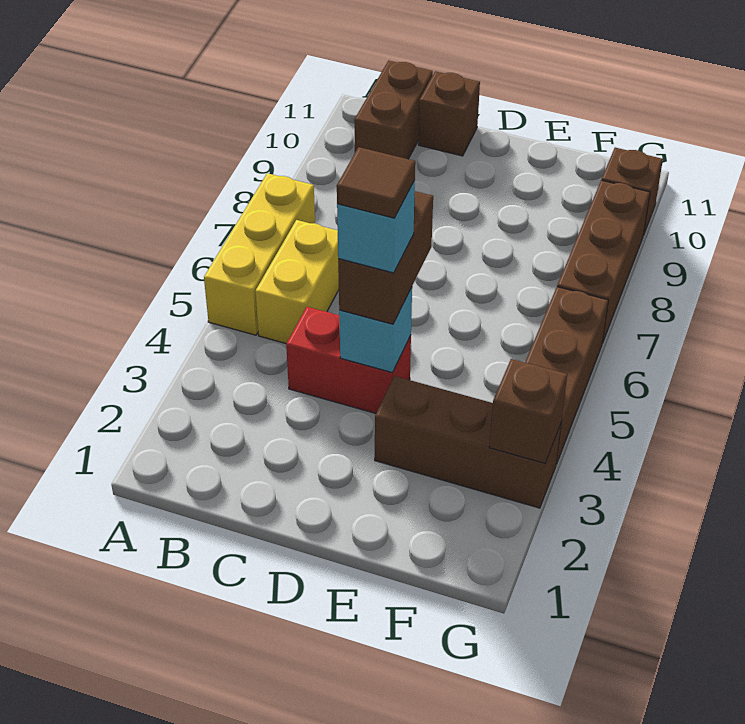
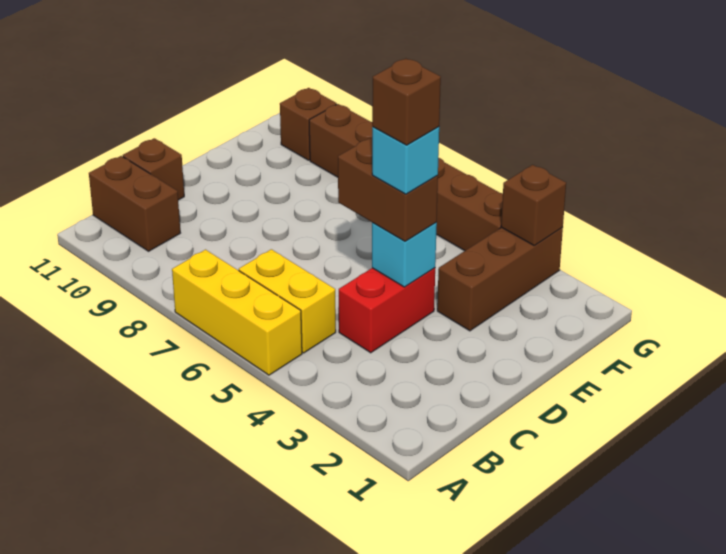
brown 1x1 tile [337,147,415,218] -> brown 1x1 brick [372,58,441,145]

